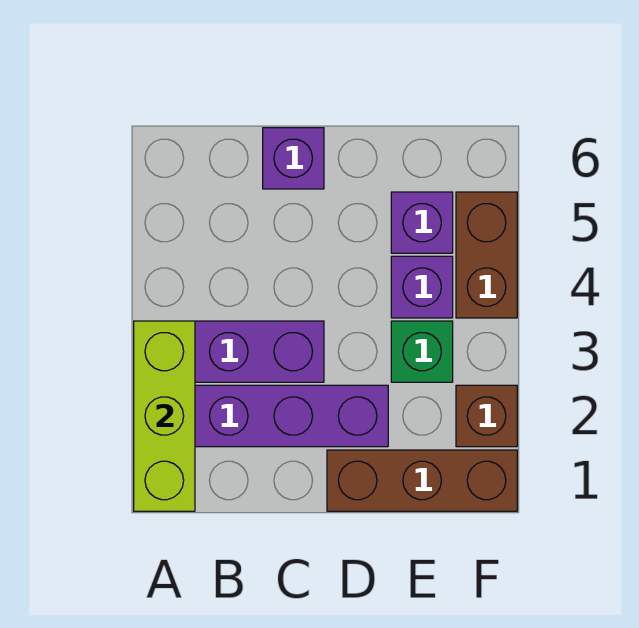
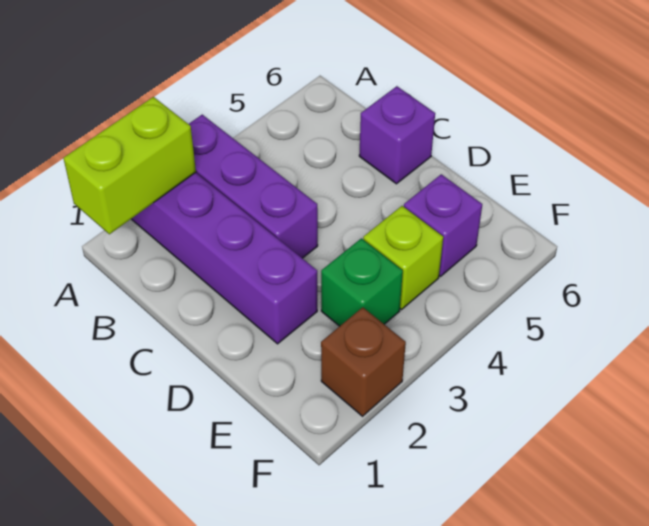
lime 1x3 brick [134,321,195,511] -> lime 1x2 brick [63,97,196,234]
brown 1x3 brick [327,450,517,511] -> none
purple 1x1 brick [391,256,453,318] -> lime 1x1 brick [363,206,443,310]
brown 1x2 brick [456,192,517,318] -> none

